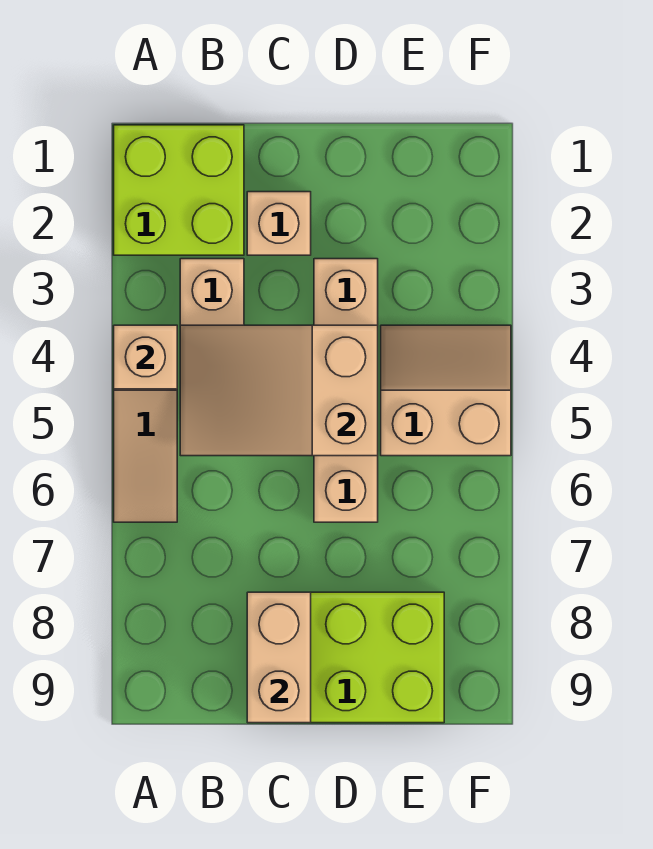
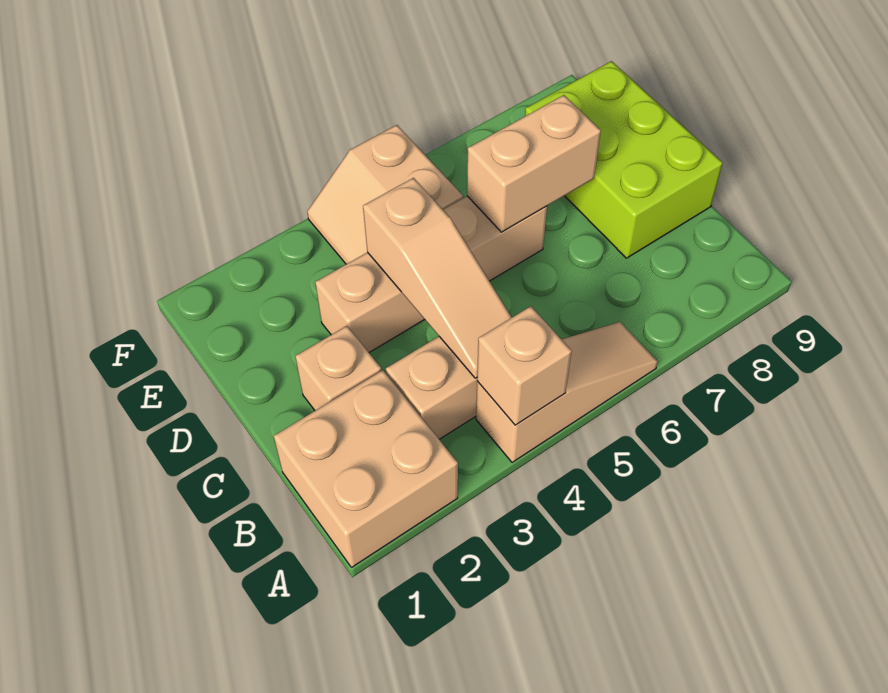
lime 2x2 brick [114,125,244,255] -> tan 2x2 brick [274,370,458,568]
tan 2x3 slope [180,325,378,456] -> tan 1x3 slope [363,178,512,378]
tan 1x2 brick [247,592,311,723] -> tan 1x2 brick moved to [467,95,601,232]

